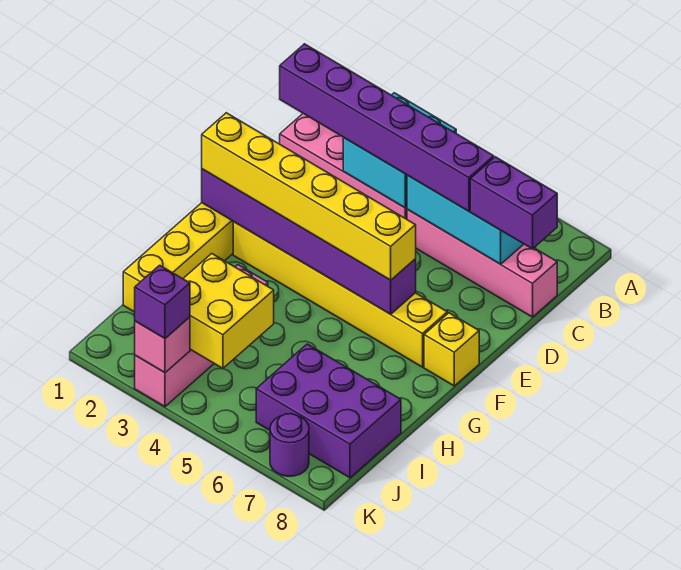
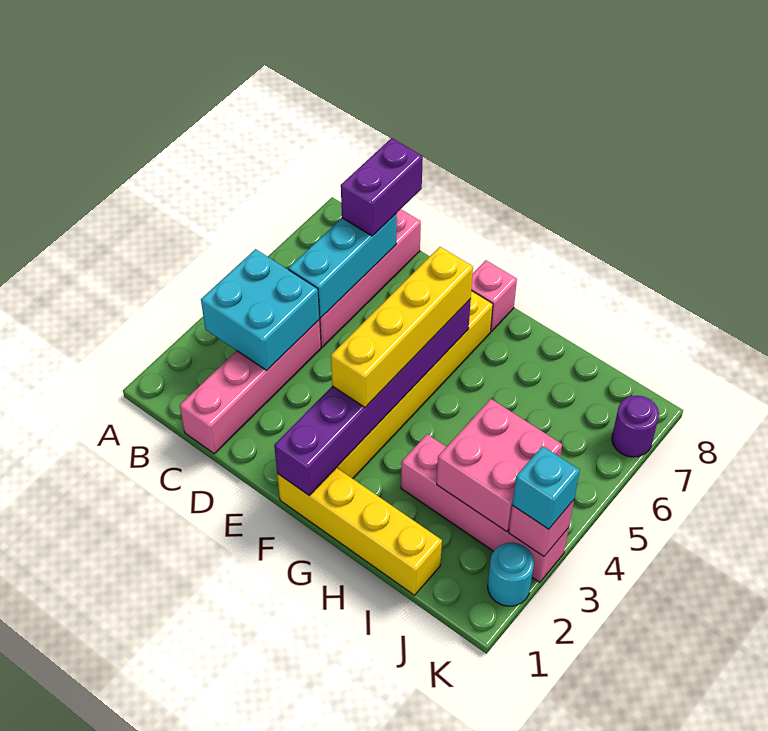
purple 1x6 brick [280,44,494,211] -> none
yellow 1x6 brick [202,113,416,280] -> yellow 1x4 brick [331,247,473,407]
yellow 1x1 brick [424,313,479,386] -> pink 1x1 brick [471,260,517,331]
yellow 2x2 brick [183,254,274,369] -> pink 2x2 brick [437,399,562,532]
purple 2x3 brick [256,344,401,478] -> none
none -> cyan 1x1 round brick [488,543,534,606]
purple 1x1 brick [135,265,190,338] -> cyan 1x1 brick [512,446,580,529]

